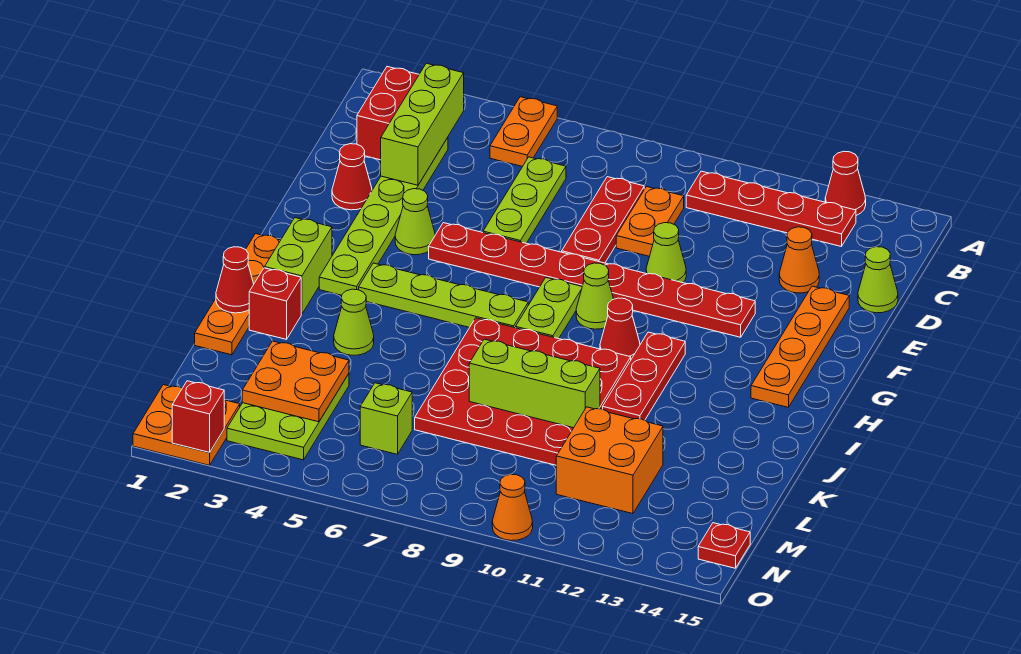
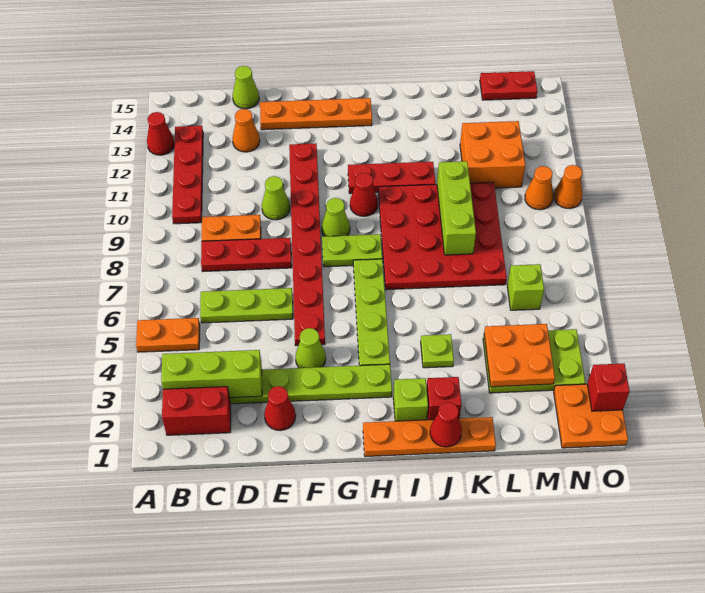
lime 1x2 brick [265,218,332,314] -> lime 1x1 brick [393,378,428,421]
lime 1x1 cone [334,289,374,355] -> lime 1x1 plate [421,334,454,368]
none -> orange 1x1 cone [525,166,553,210]
red 1x1 plate [698,523,750,568] -> red 1x2 plate [480,71,537,100]

